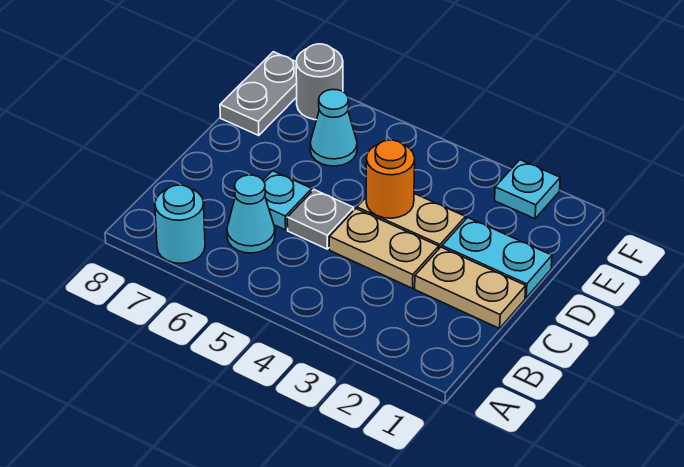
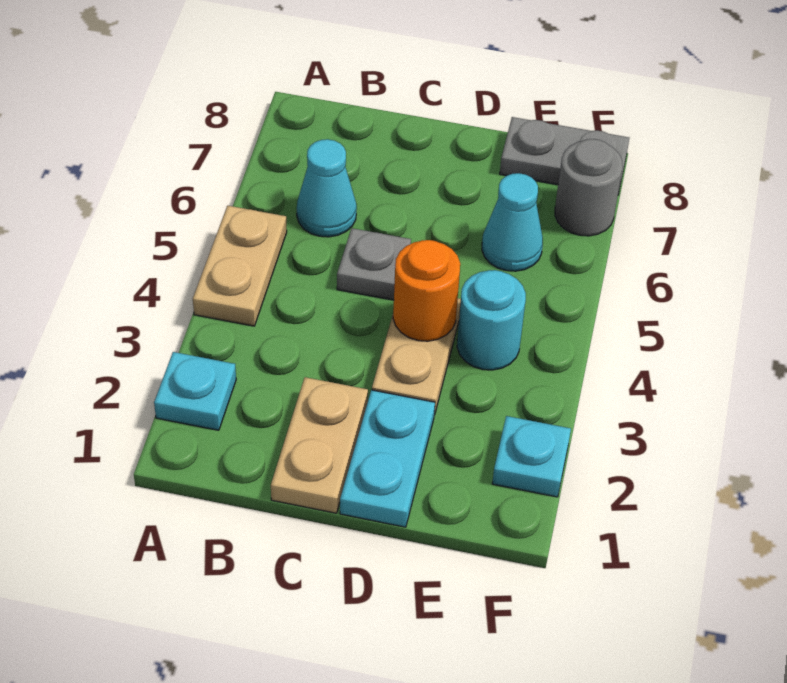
cyan 1x1 round brick [155,185,205,263] -> cyan 1x1 round brick moved to [457,270,526,370]
tan 1x2 plate [329,209,439,288] -> tan 1x2 plate moved to [193,206,287,326]
cyan 1x1 plate [263,171,312,230] -> cyan 1x1 plate moved to [154,352,236,430]

